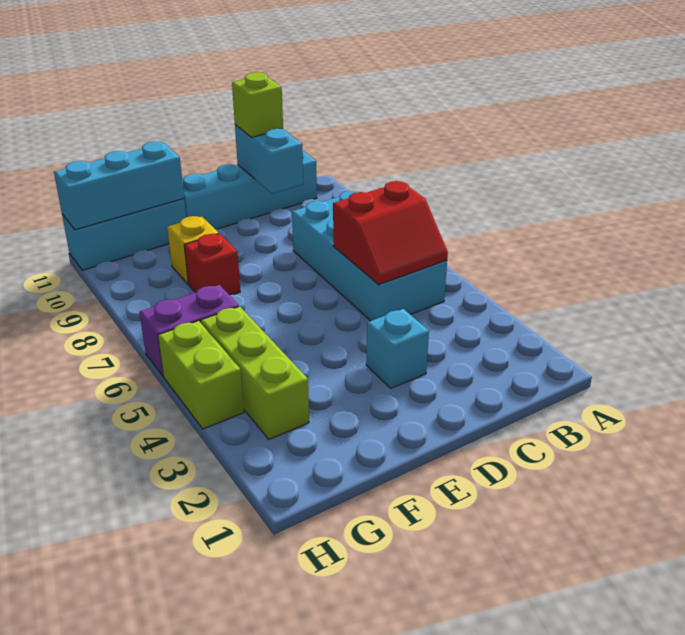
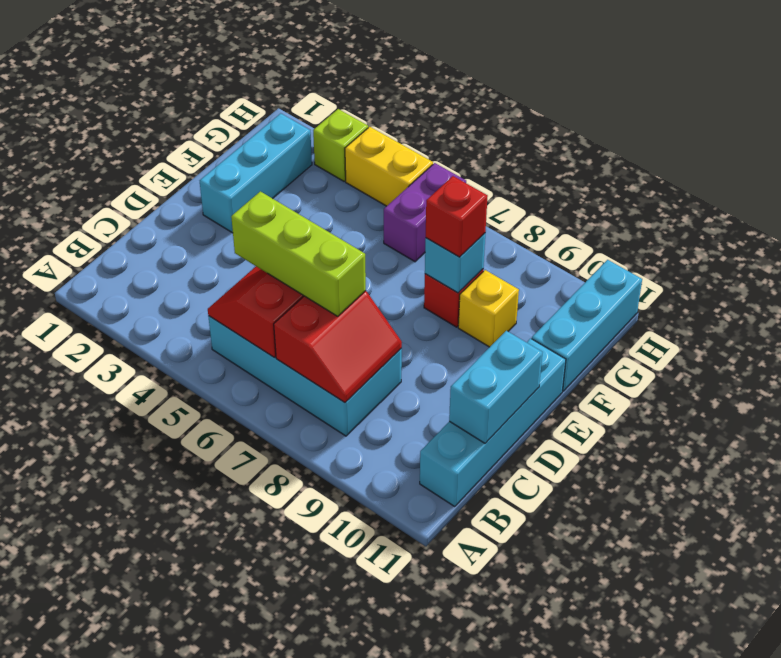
none -> red 2x2 slope [274,291,402,403]
cyan 1x2 brick [235,125,303,194] -> cyan 1x2 brick turned to [449,331,543,443]
lime 1x1 brick [232,72,283,137] -> lime 1x1 brick moved to [313,109,368,181]
cyan 1x1 brick [366,309,429,388] -> cyan 1x1 brick moved to [425,233,485,293]
none -> red 1x1 brick [426,176,488,257]
cyan 1x3 brick [54,142,184,230] -> cyan 1x3 brick moved to [200,113,312,233]
lime 1x3 brick [201,306,309,439] -> lime 1x3 brick moved to [231,191,366,316]
lime 1x2 brick [158,321,244,429] -> yellow 1x2 brick [345,127,433,206]

